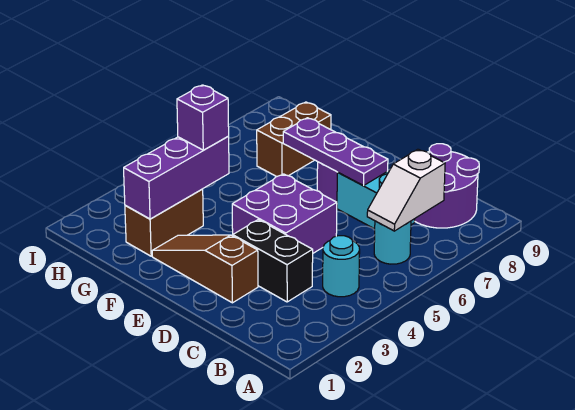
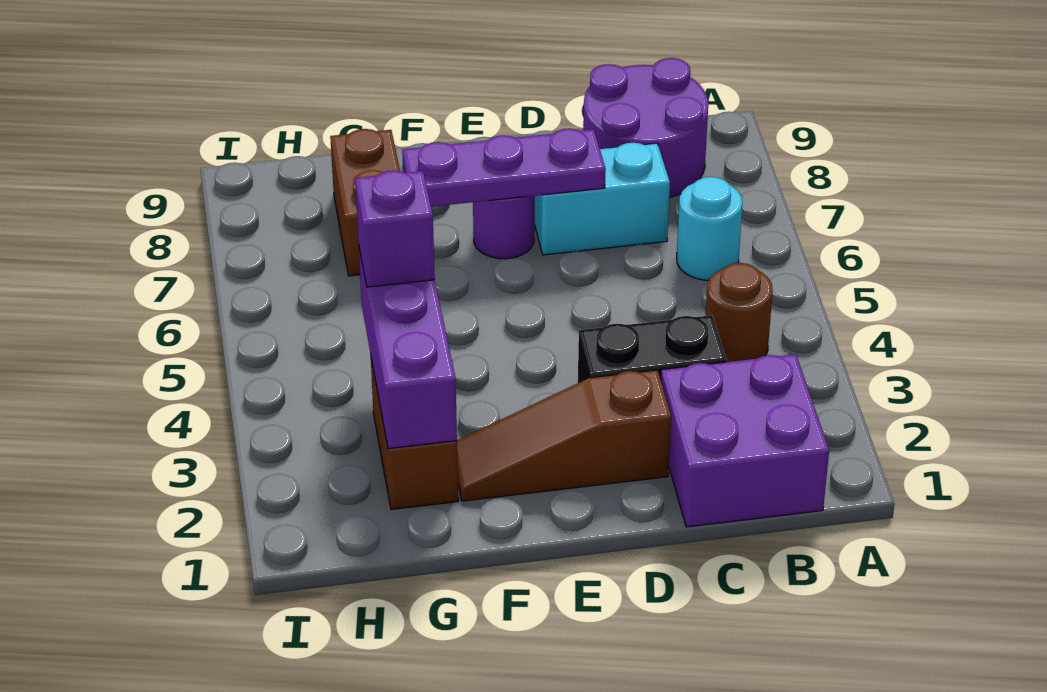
cyan 1x1 round brick [323,236,360,297] -> brown 1x1 round brick [706,263,773,362]
white 1x2 slope [367,149,445,231] -> none
purple 2x2 brick [232,174,337,253] -> purple 2x2 brick moved to [661,354,829,527]

